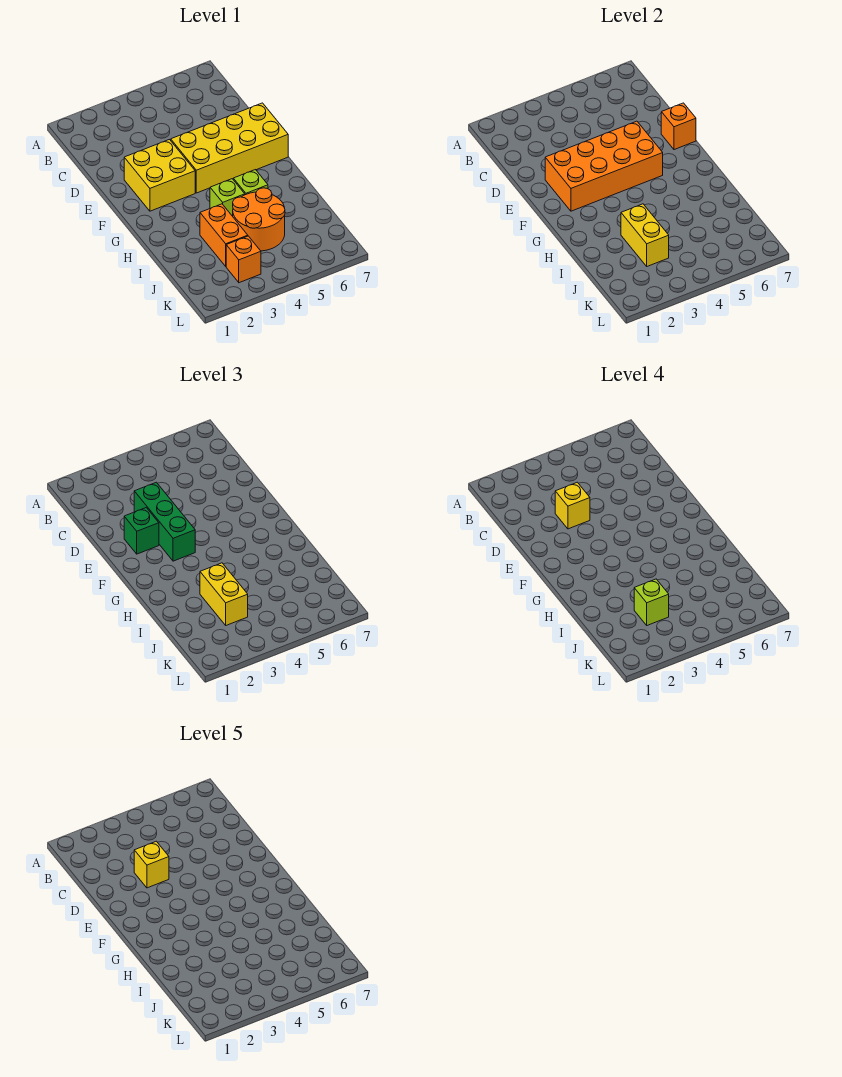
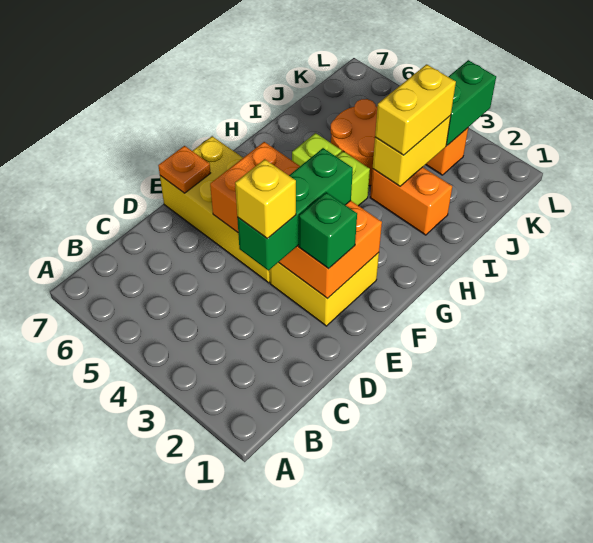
yellow 1x1 brick [134,841,169,888] -> none
orange 1x1 brick [661,103,696,150] -> orange 1x1 plate [158,146,210,193]
orange 1x2 brick [200,204,248,266] -> orange 1x2 brick turned to [370,167,452,235]
lime 1x1 brick [634,579,669,625] -> none
none -> green 1x2 brick [446,60,496,146]

